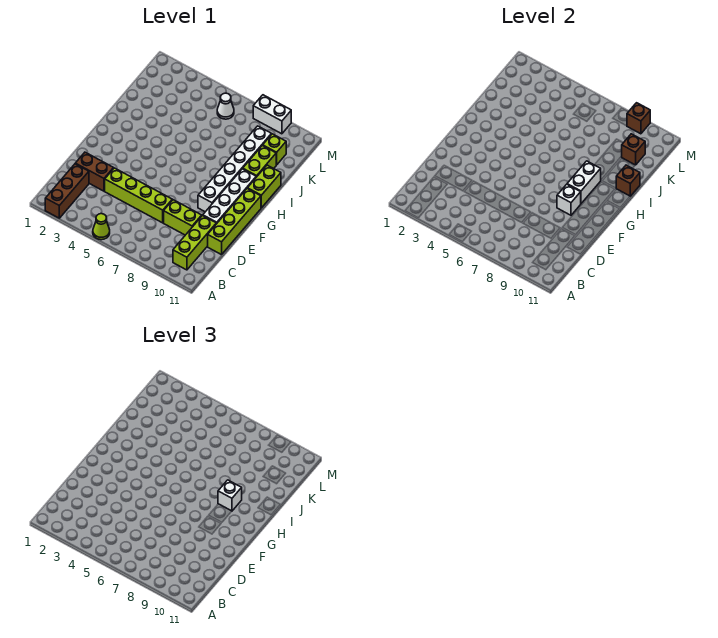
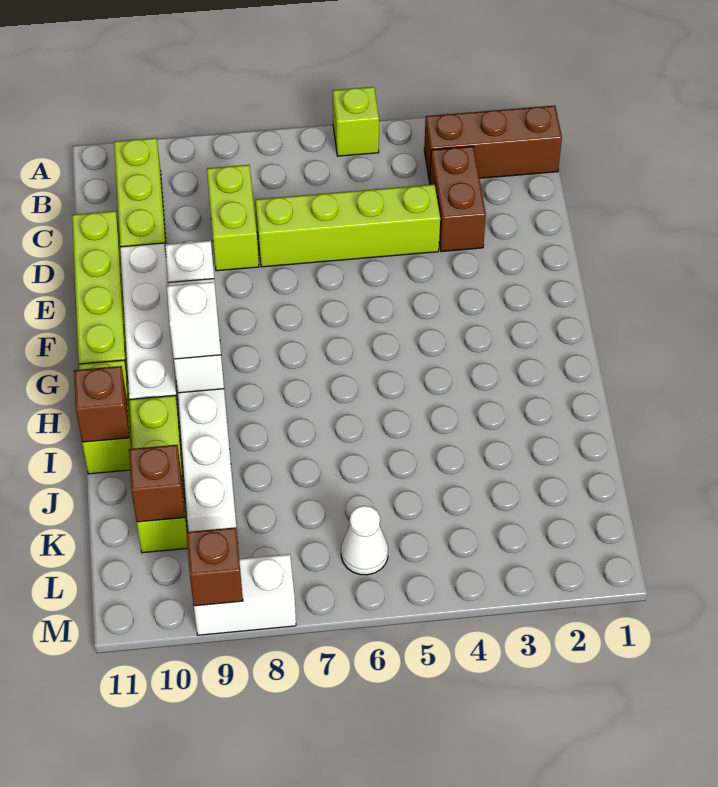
brown 1x3 brick [45,164,89,218] -> brown 1x3 brick turned to [424,106,562,182]
lime 1x1 cone [93,214,110,240] -> lime 1x1 brick [333,87,379,156]
brown 1x2 brick [75,152,114,191] -> brown 1x2 brick turned to [430,146,486,252]
lime 1x2 brick [164,200,202,235] -> lime 1x2 brick turned to [207,165,259,271]

